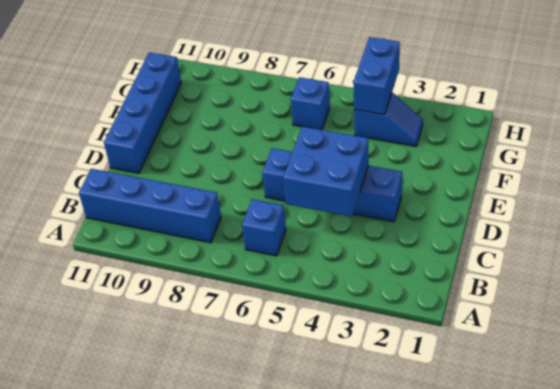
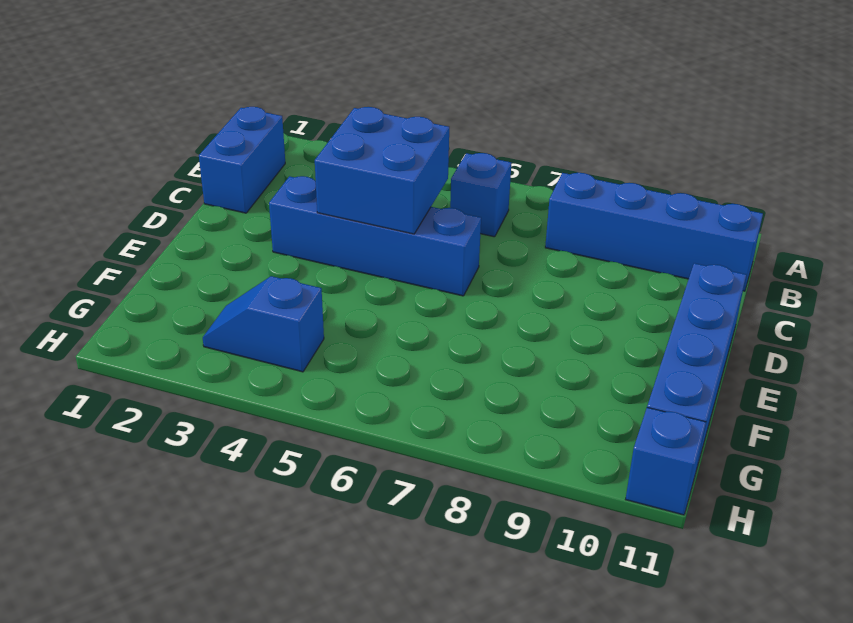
blue 1x2 brick [353,37,400,115] -> blue 1x2 brick moved to [199,107,285,213]
blue 1x1 brick [291,77,330,130] -> blue 1x1 brick moved to [626,408,706,515]

